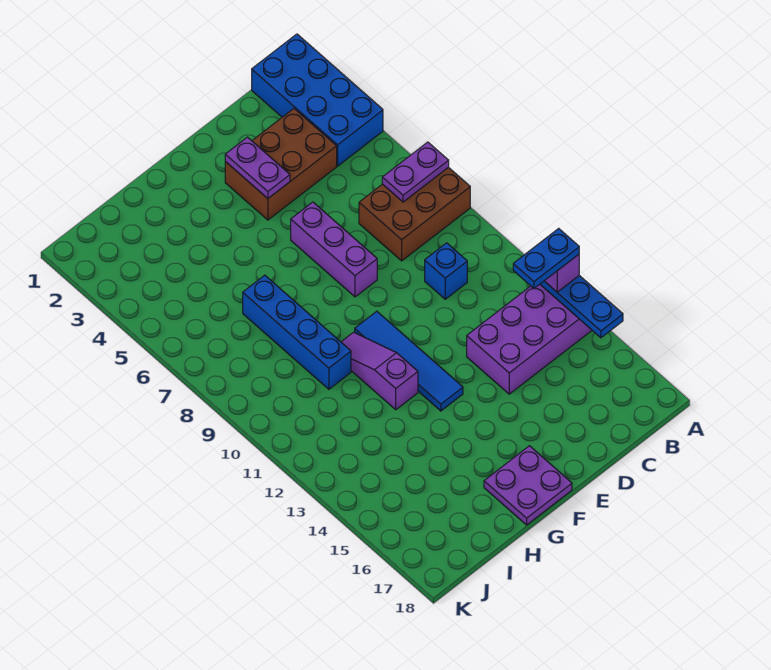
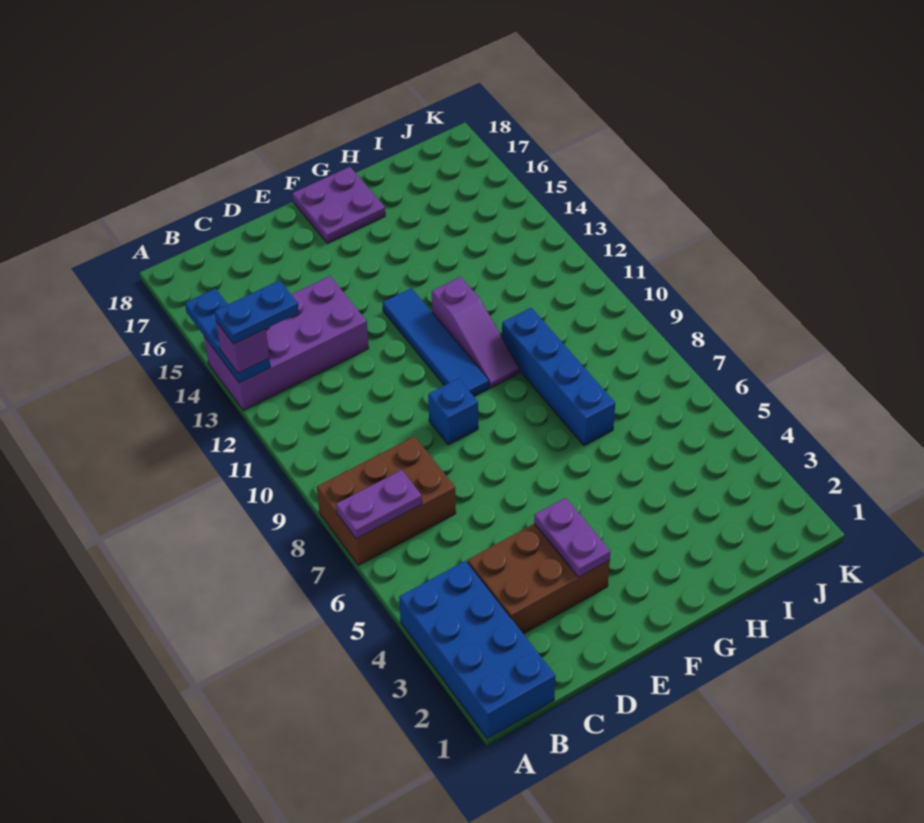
blue 1x1 brick [425,243,467,299] -> blue 1x1 brick moved to [428,379,478,445]
purple 1x3 brick [291,202,377,297] -> none

